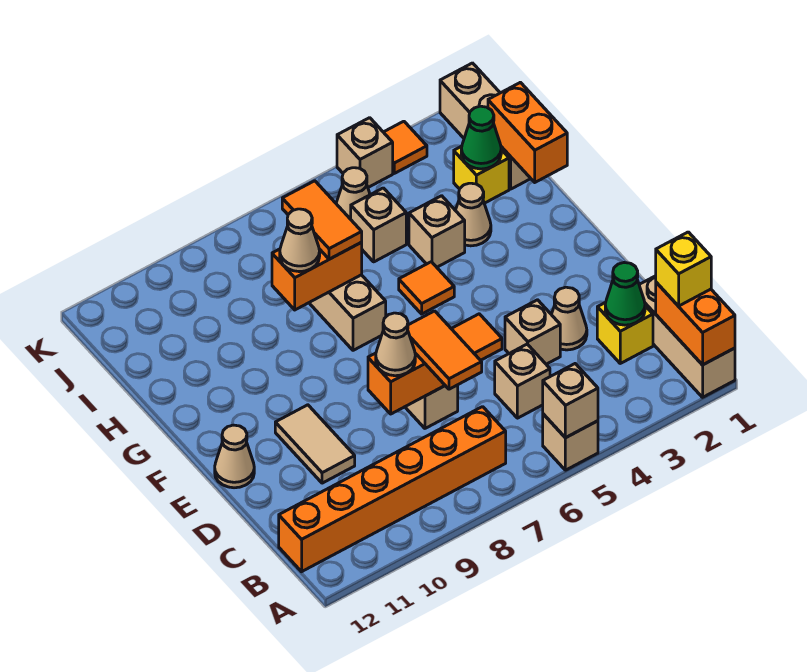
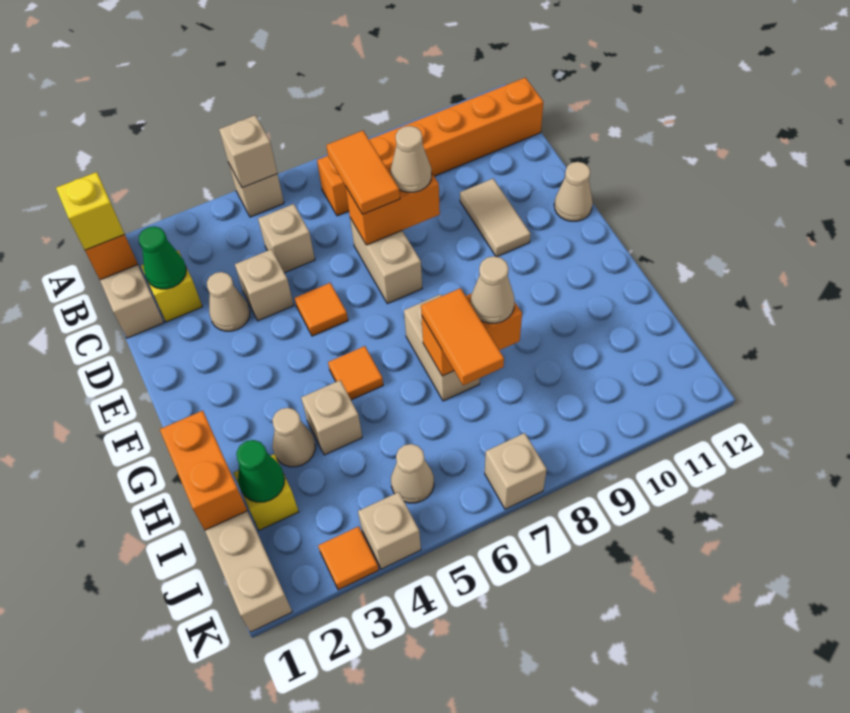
tan 1x1 brick [351,188,406,262] -> tan 1x1 brick moved to [485,433,547,509]

